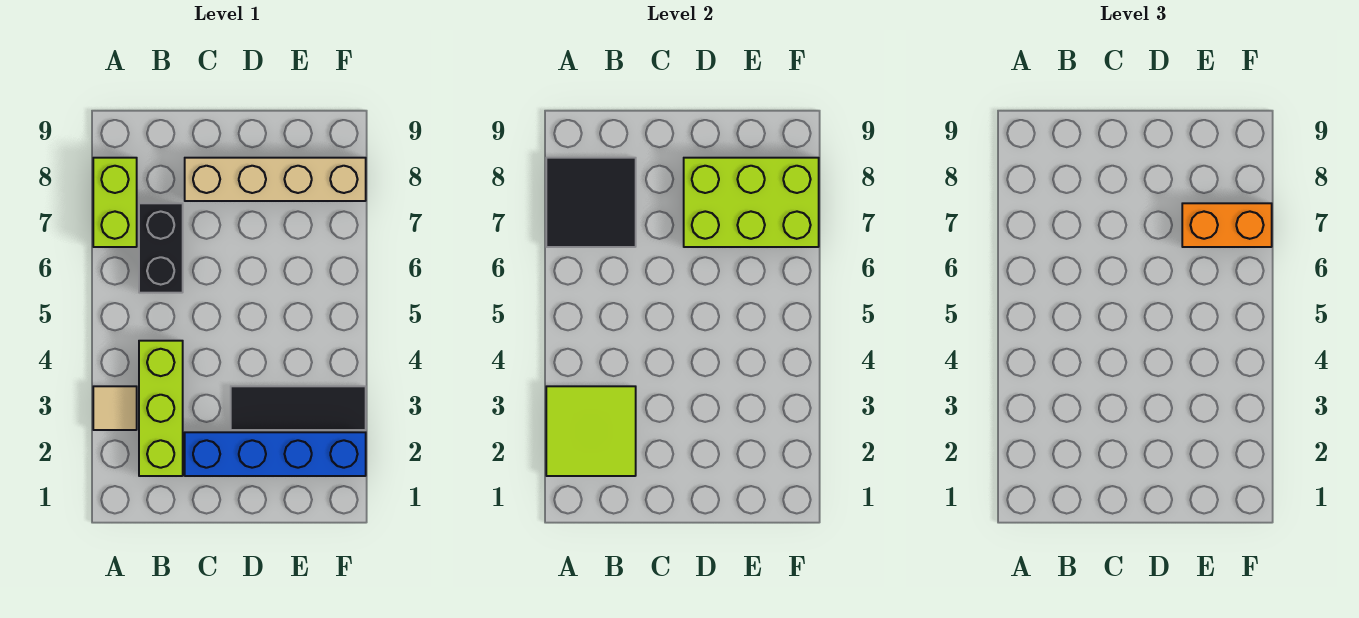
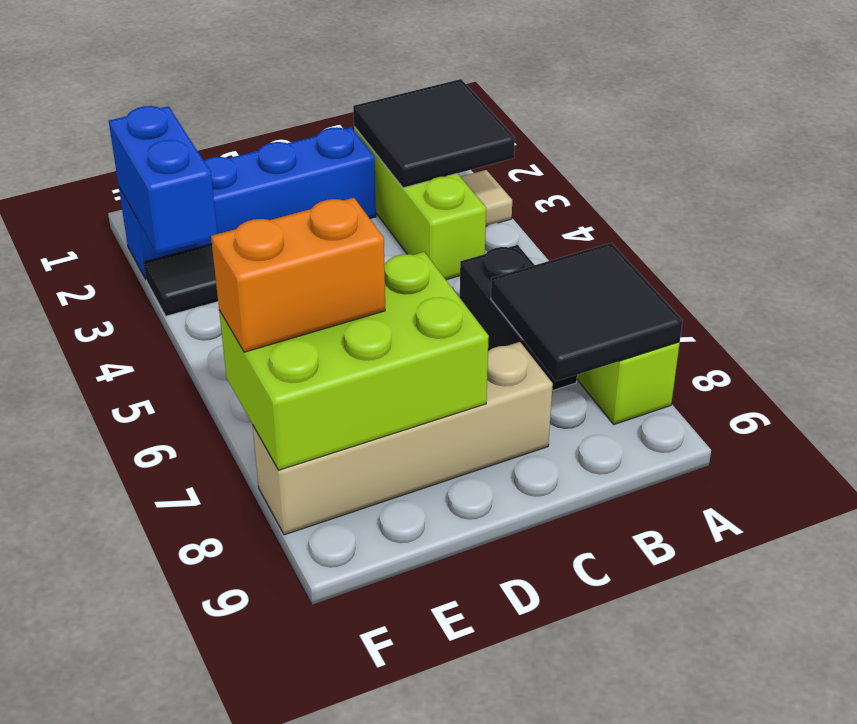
lime 2x2 tile [546,386,636,476] -> black 2x2 tile [353,79,515,188]
none -> blue 1x2 brick [109,106,217,254]

